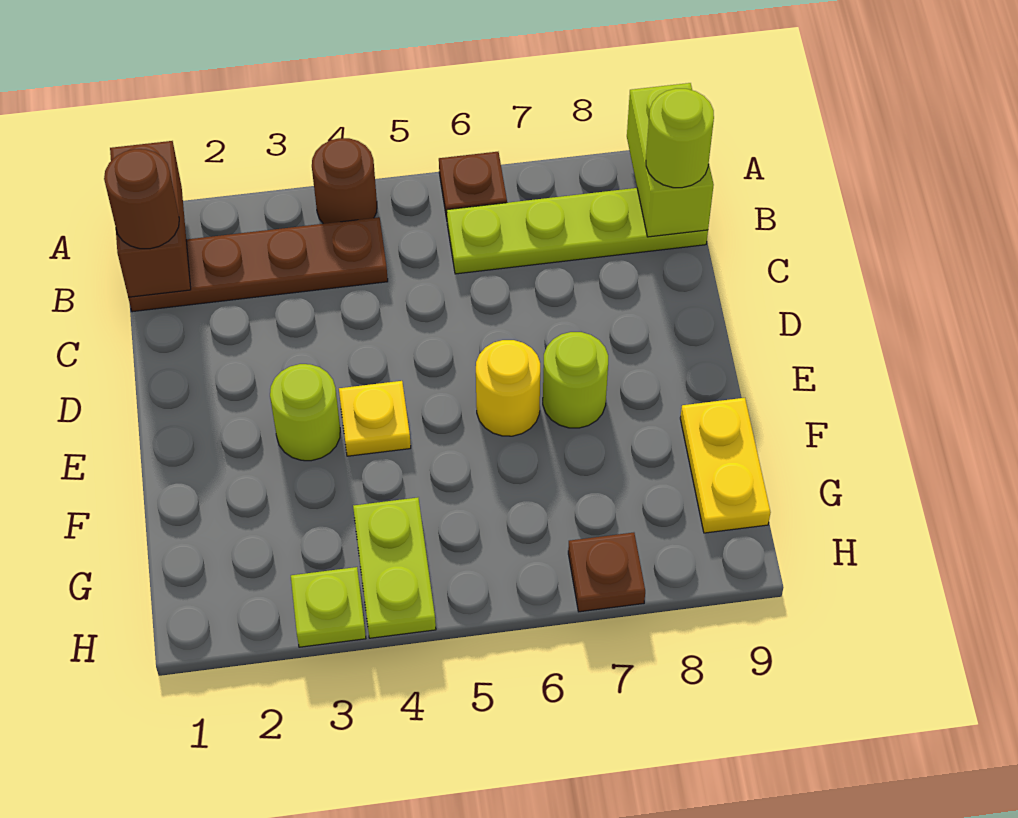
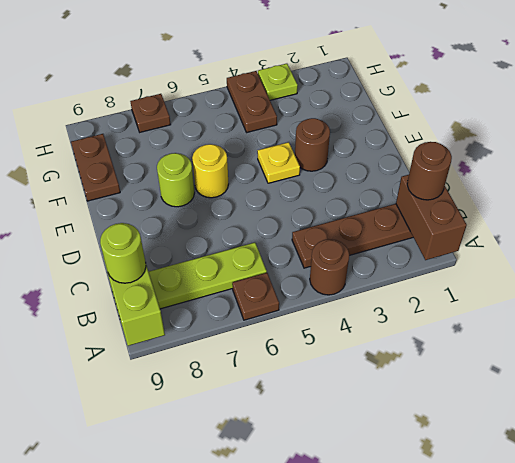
lime 1x1 round brick [270,364,340,461] -> brown 1x1 round brick [295,118,330,171]
yellow 1x2 plate [680,398,771,533] -> brown 1x2 plate [71,134,120,201]
lime 1x2 plate [353,498,436,638] -> brown 1x2 plate [227,71,277,132]

